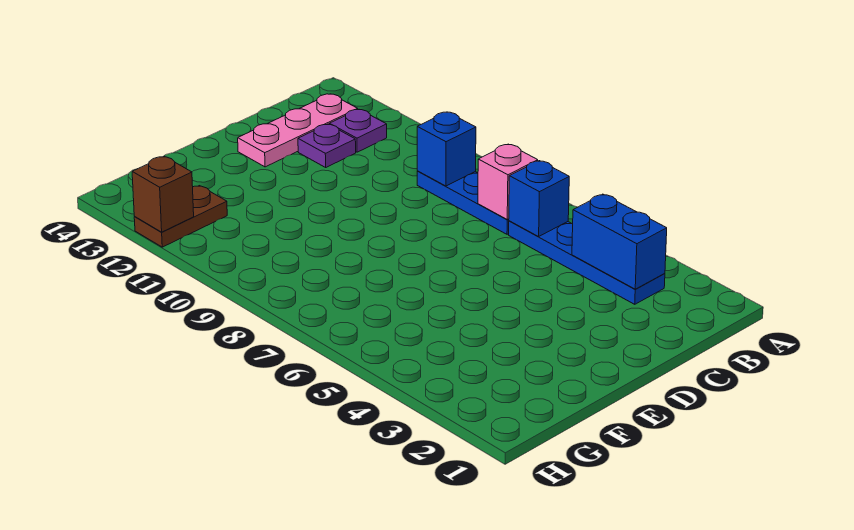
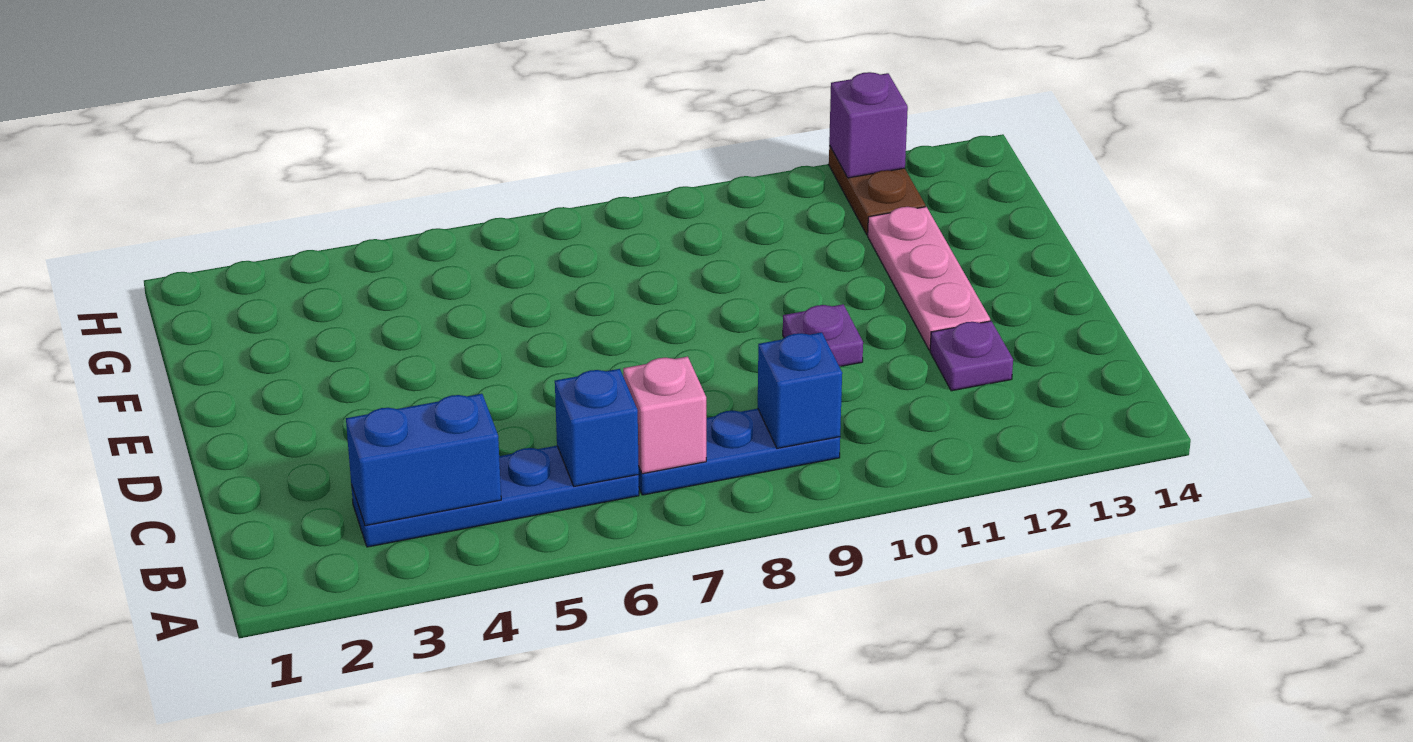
purple 1x1 plate [329,110,387,152] -> purple 1x1 plate moved to [783,304,863,366]
pink 1x3 plate [238,94,358,167] -> pink 1x3 plate moved to [868,207,990,350]
brown 1x1 brick [132,156,194,232] -> purple 1x1 brick [829,72,908,178]

